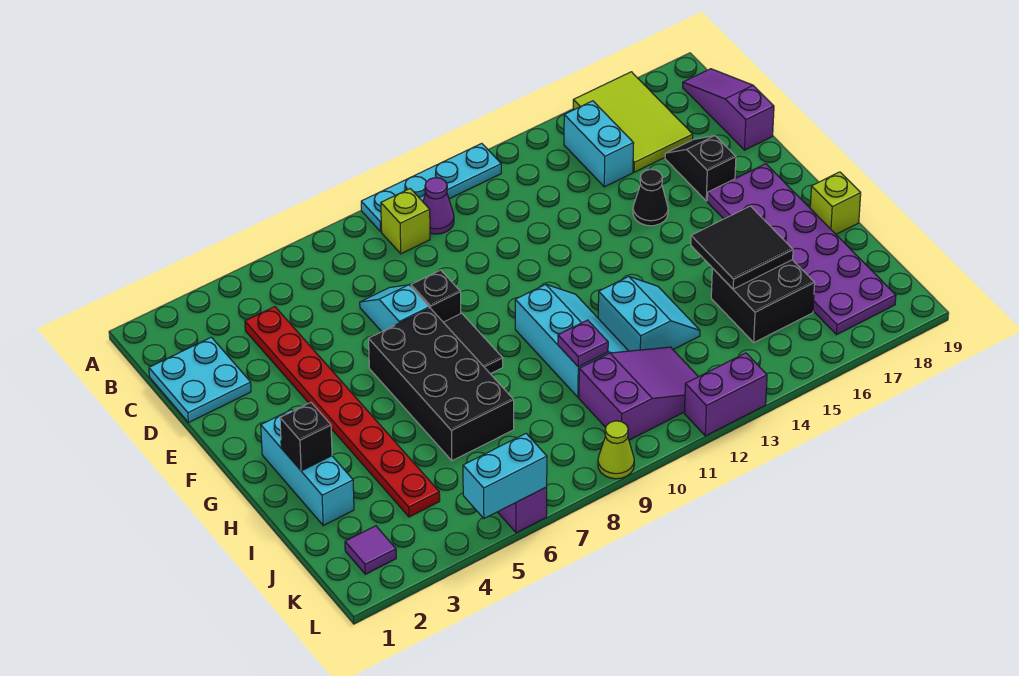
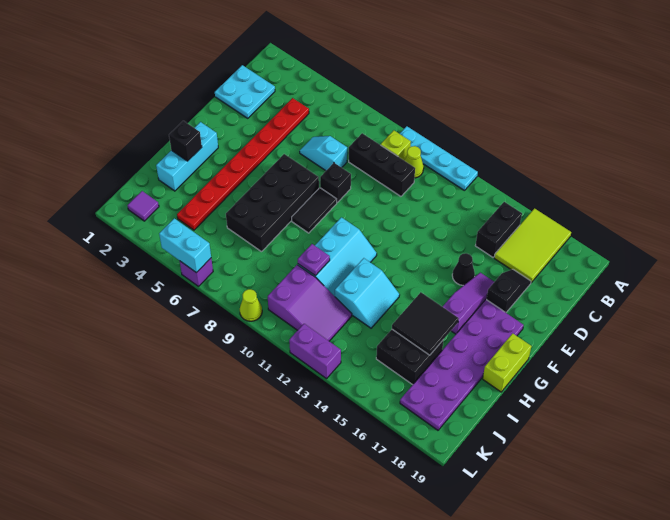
purple 1x1 cone [423,178,454,234] -> lime 1x1 cone [404,146,424,178]
cyan 1x2 brick [564,101,634,187] -> black 1x2 brick [475,202,522,257]
purple 1x3 slope [683,69,774,150] -> purple 1x3 slope moved to [443,273,494,334]
none -> black 1x3 brick [349,133,415,196]
cyan 1x2 slope [360,285,429,332] -> cyan 1x2 slope turned to [300,136,347,171]
lime 1x1 brick [810,172,861,234] -> lime 1x2 brick [483,333,532,392]

